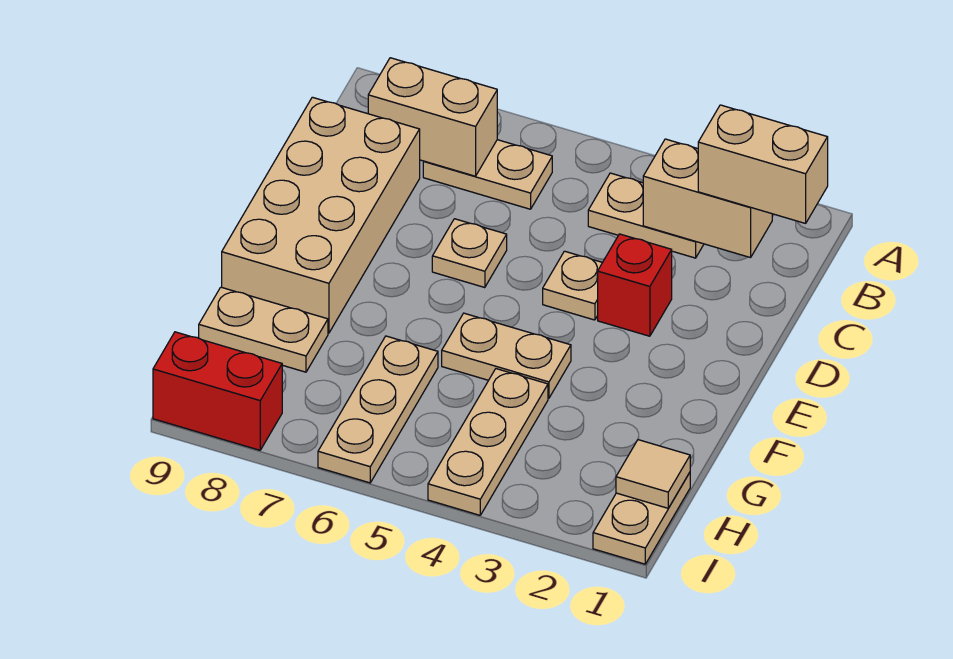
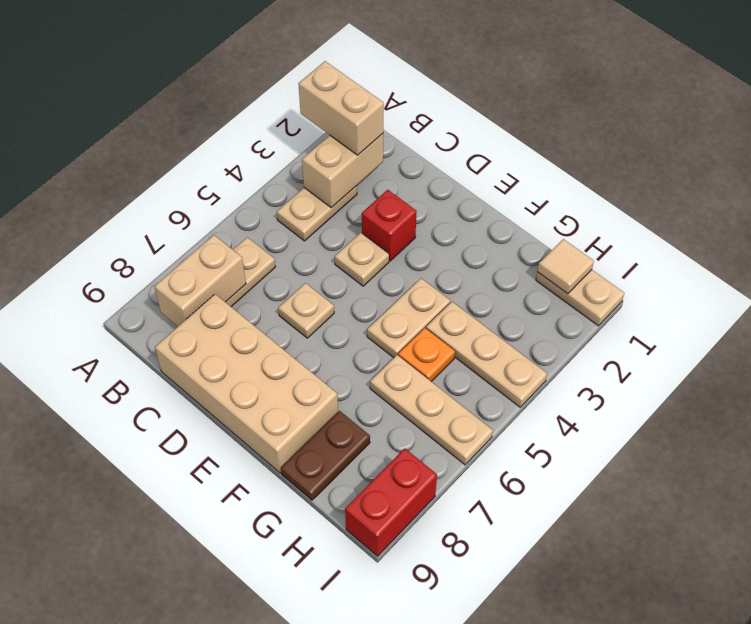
tan 1x2 brick [698,105,828,223] -> tan 1x2 brick turned to [298,61,384,155]
none -> orange 1x1 plate [398,328,455,382]
tan 1x2 plate [199,287,328,372] -> brown 1x2 plate [281,411,370,500]

